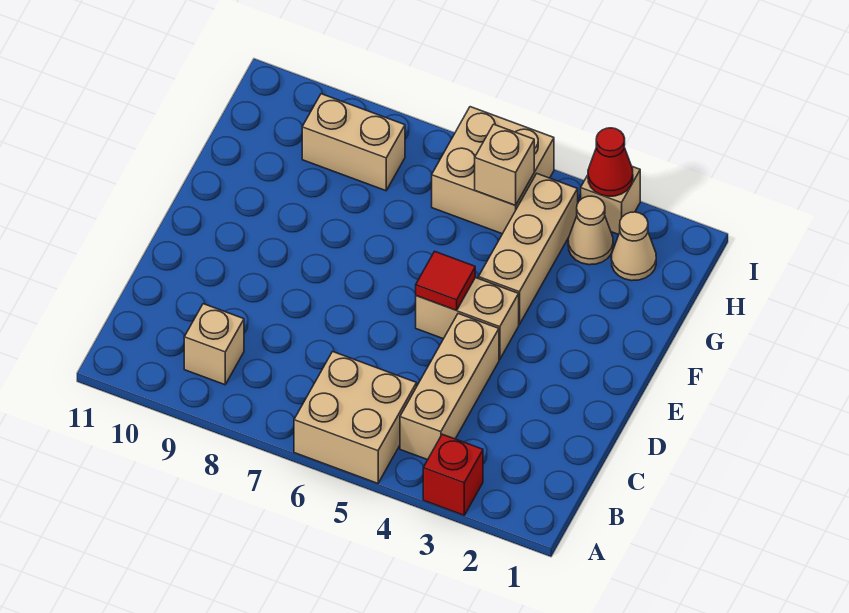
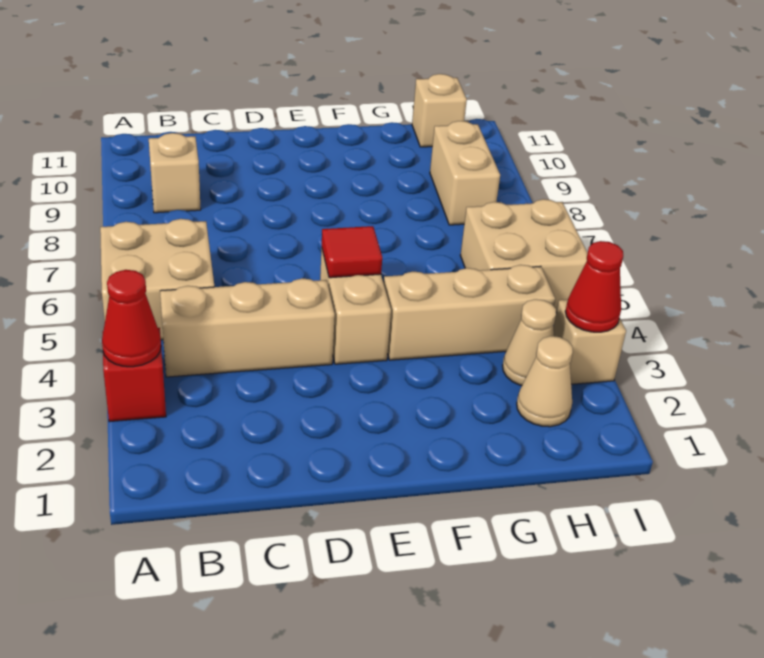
none -> red 1x1 cone [102,270,161,367]
tan 1x1 brick [475,124,534,205] -> tan 1x1 brick moved to [412,74,467,147]

